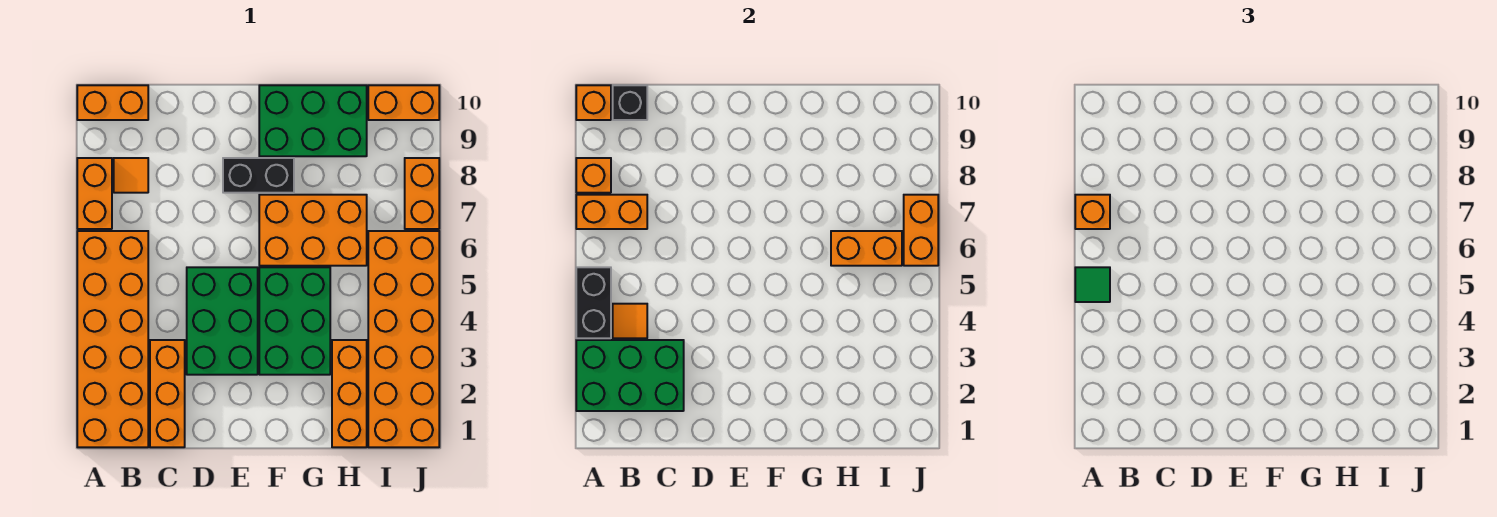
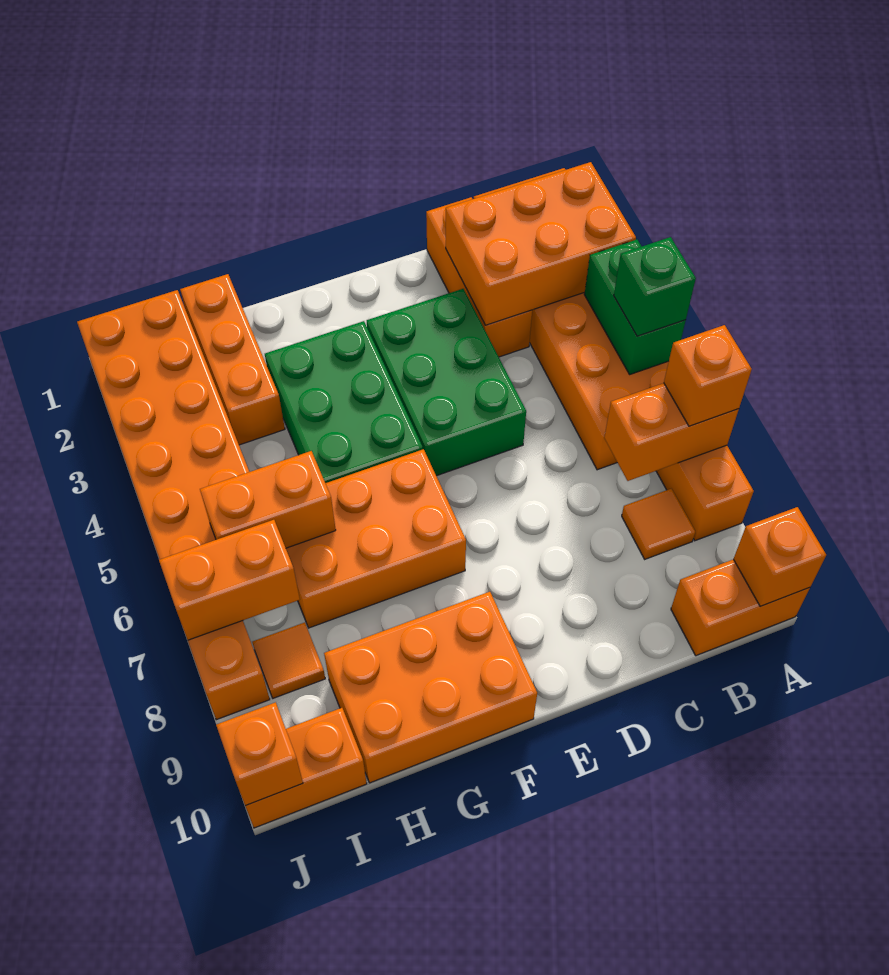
green 2x3 brick [576,340,684,411] -> orange 2x3 brick [446,162,636,325]
black 1x2 brick [576,267,611,338] -> green 1x2 brick [584,240,686,374]
green 1x1 tile [1075,267,1110,302] -> green 1x1 brick [614,237,696,336]
orange 1x1 brick [576,158,611,193] -> orange 1x1 brick moved to [216,702,303,806]
orange 1x1 tile [613,304,647,338] -> orange 1x1 tile moved to [252,622,325,698]
black 1x1 brick [613,85,647,120] -> none
black 1x2 brick [223,158,294,193] -> none
green 2x3 brick [259,85,367,156] -> orange 2x3 brick [324,592,537,783]
orange 1x2 brick [904,195,938,266] -> orange 1x2 brick turned to [159,520,300,640]

